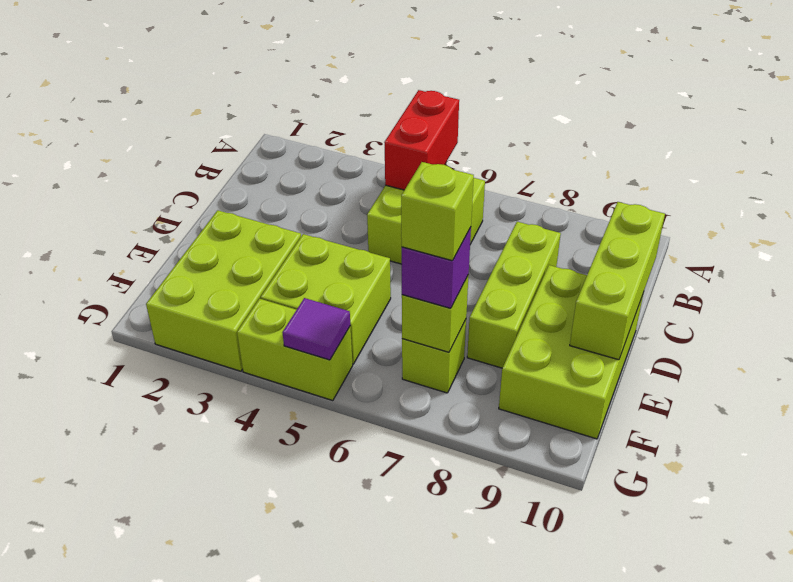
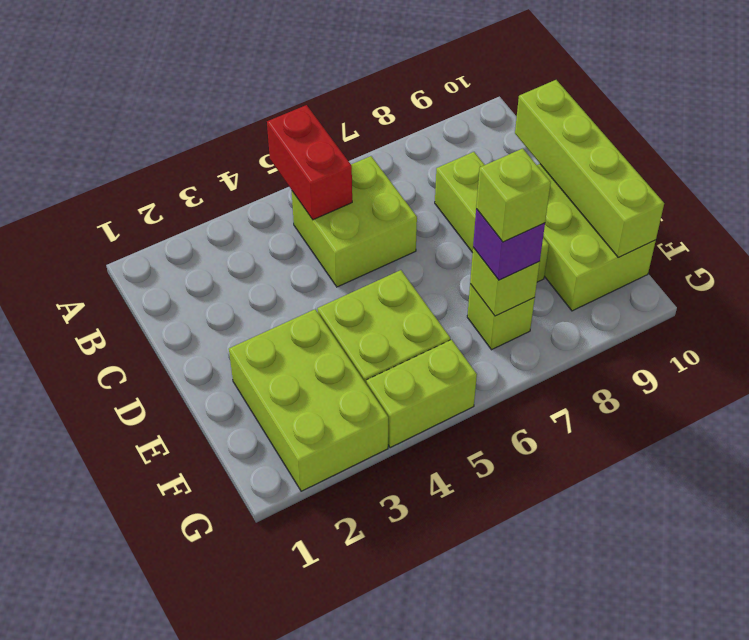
lime 1x3 brick [570,202,665,360] -> lime 1x4 brick [515,80,664,257]
purple 1x1 tile [282,298,350,360] -> none

